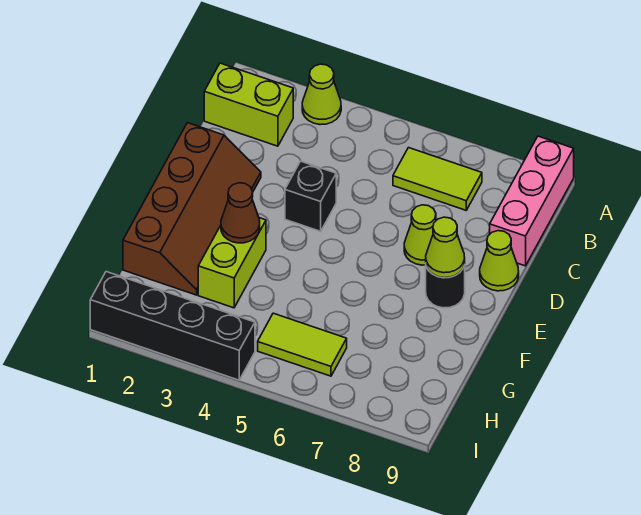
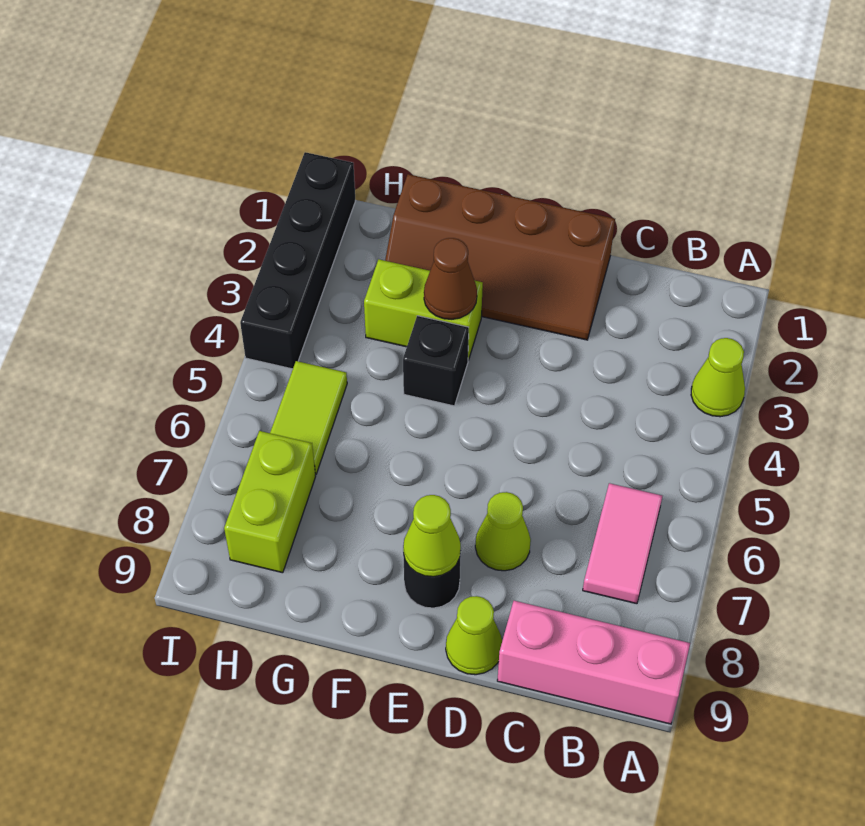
lime 1x2 brick [204,63,293,146] -> lime 1x2 brick moved to [224,431,316,573]
lime 1x2 tile [393,148,482,210] -> pink 1x2 tile [583,483,662,604]
black 1x1 brick [285,161,336,231] -> black 1x1 brick moved to [403,316,469,406]

